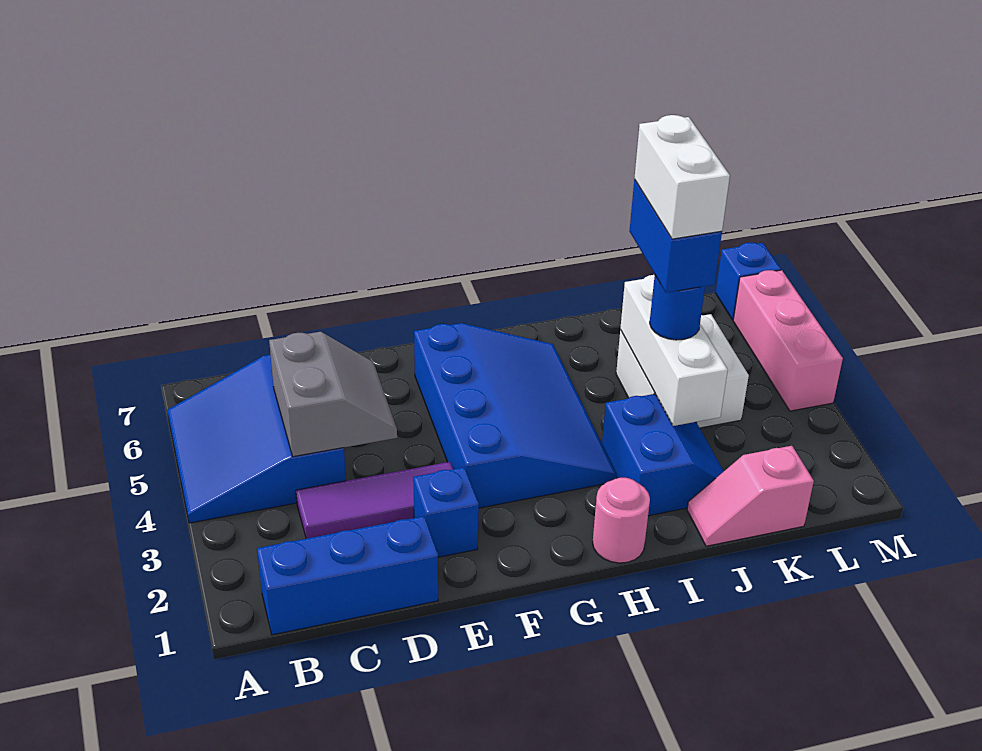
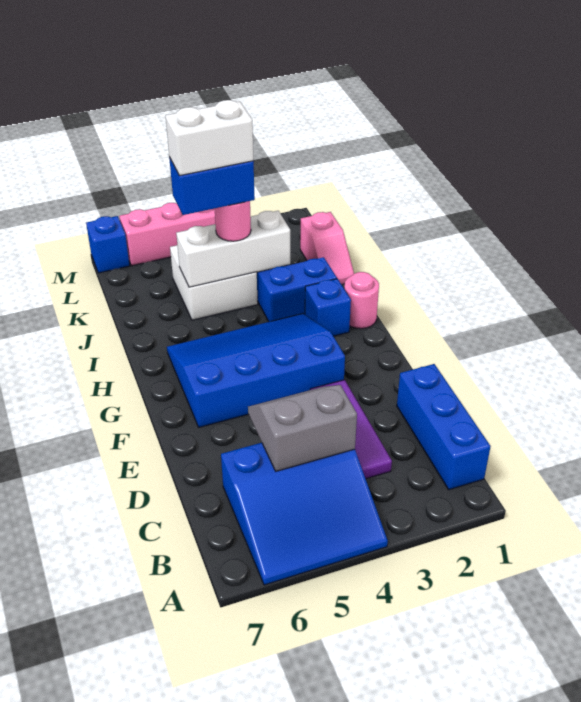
blue 1x1 brick [413,467,479,557] -> blue 1x1 brick moved to [305,279,351,336]
blue 1x1 round brick [650,275,705,340] -> pink 1x1 round brick [215,201,251,241]

